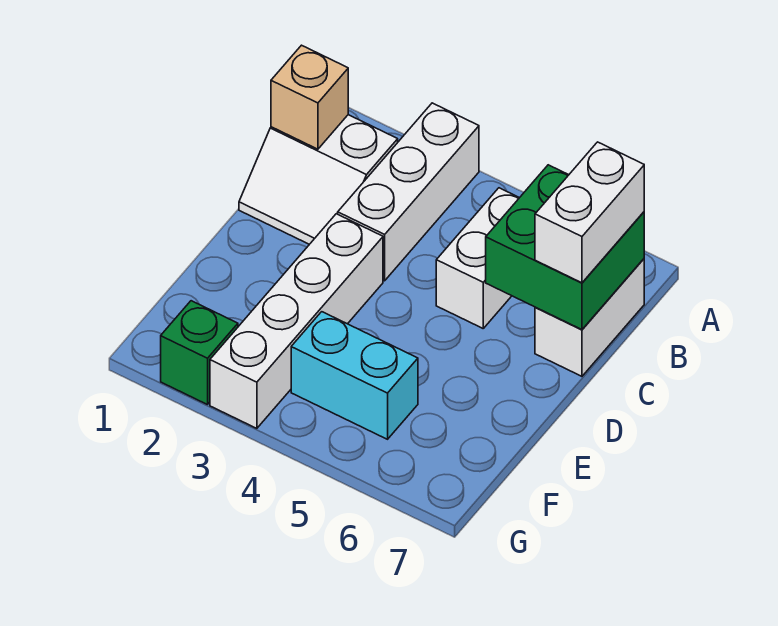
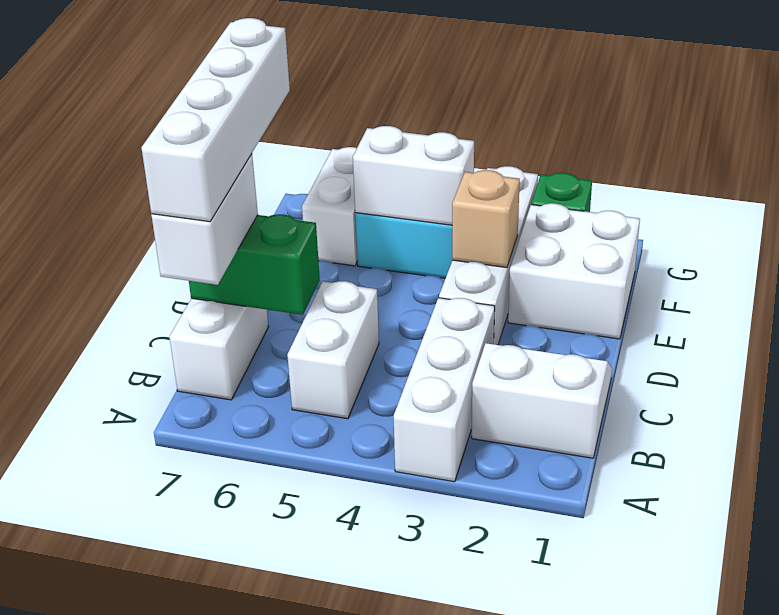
tan 1x1 brick [271,45,348,149] -> tan 1x1 brick moved to [452,170,520,268]
green 2x2 brick [486,165,644,330] -> green 1x2 brick [189,214,320,315]
none -> white 1x4 brick [141,18,290,222]
none -> white 2x2 brick [508,203,640,339]
none -> white 1x2 brick [353,126,474,225]
none -> white 1x2 brick [302,147,358,266]

